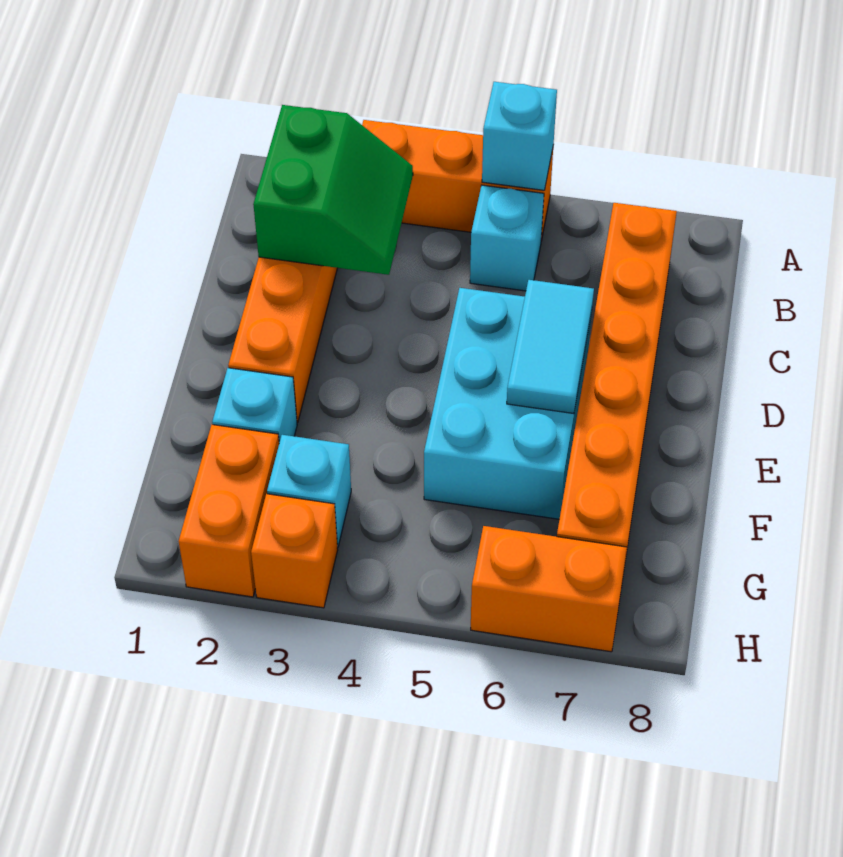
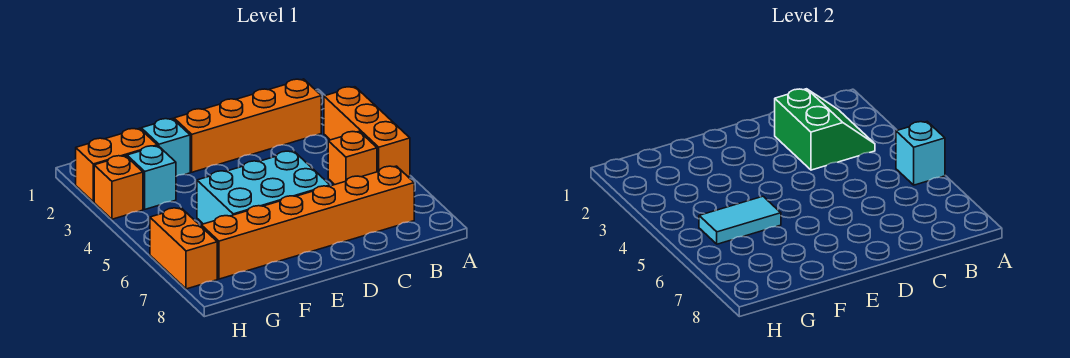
green 2x2 slope [253,105,413,275] -> green 2x2 slope turned to [775,89,875,170]
cyan 1x1 brick [470,185,544,291] -> orange 1x1 brick [328,131,377,185]
cyan 1x2 tile [507,280,594,414] -> cyan 1x2 tile moved to [699,196,781,244]

